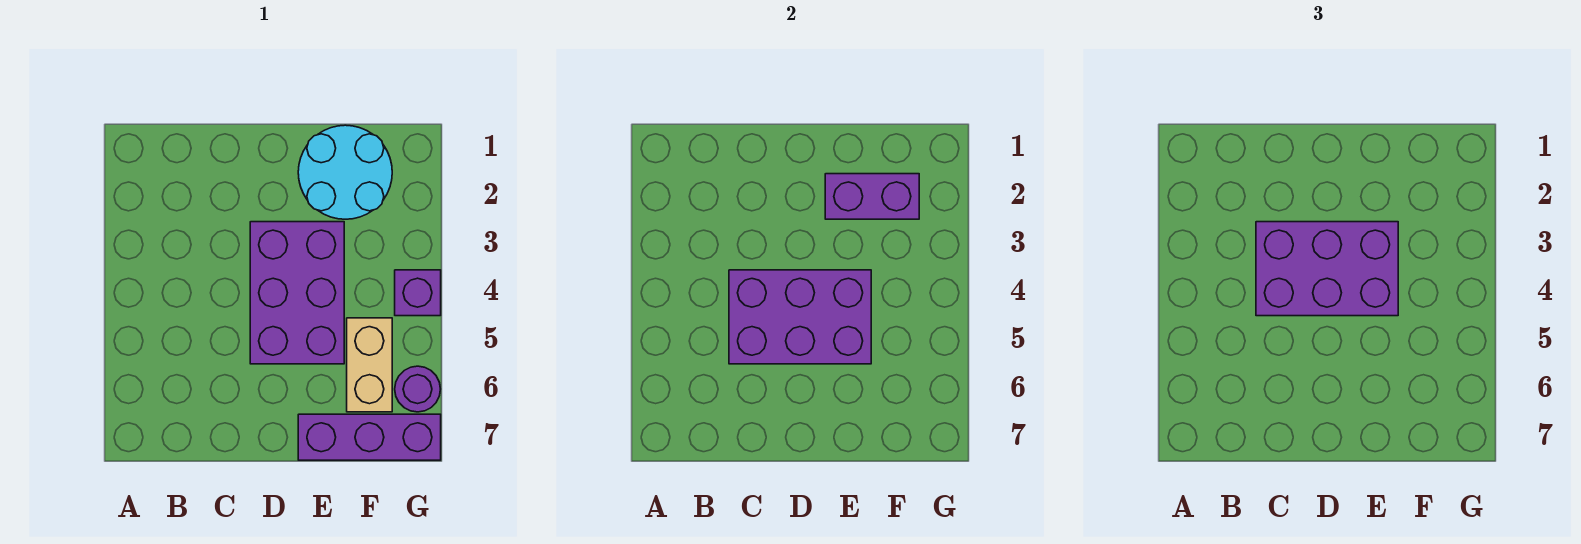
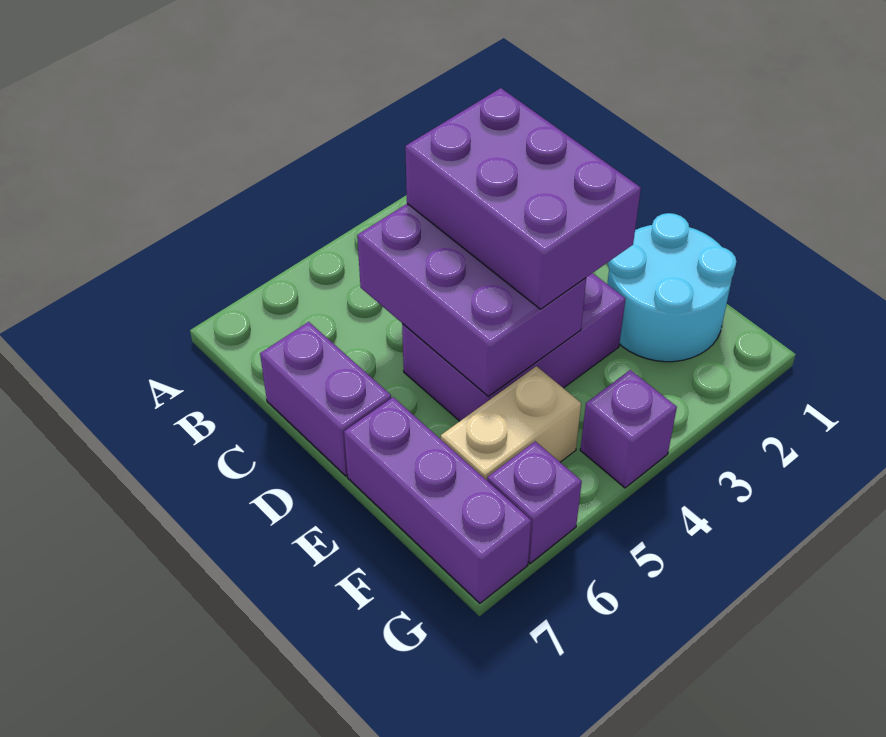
purple 1x2 brick [825,174,919,219] -> purple 1x2 brick moved to [260,322,391,476]
purple 1x1 round brick [395,366,440,412] -> purple 1x1 brick [487,441,582,563]

